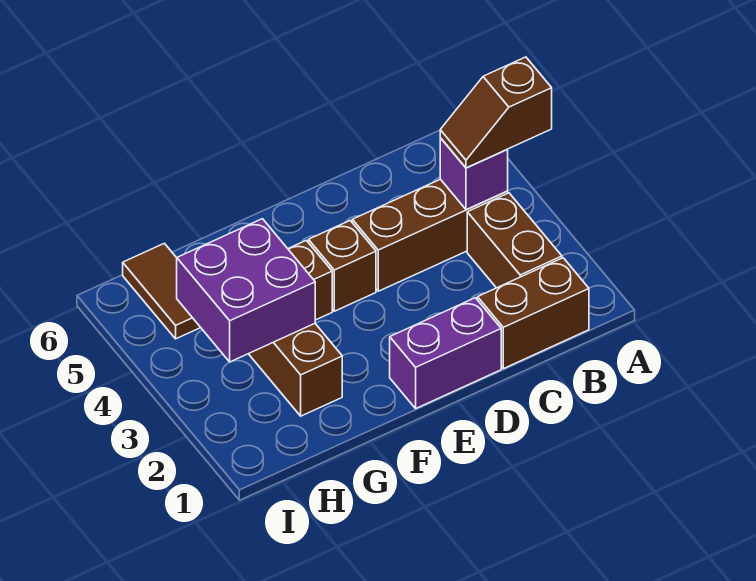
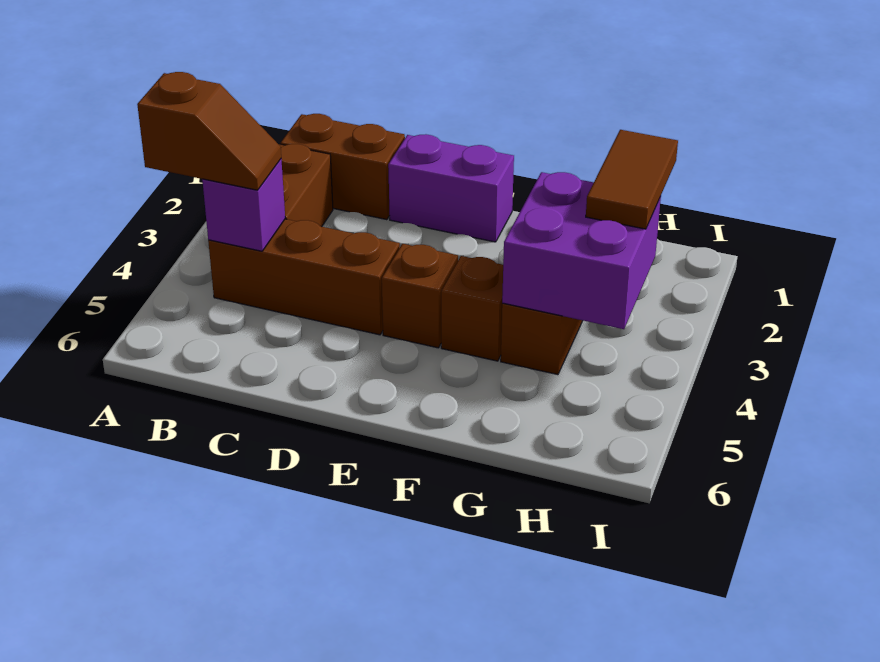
brown 1x2 tile [123,243,201,339] -> brown 1x2 tile moved to [586,130,678,229]

